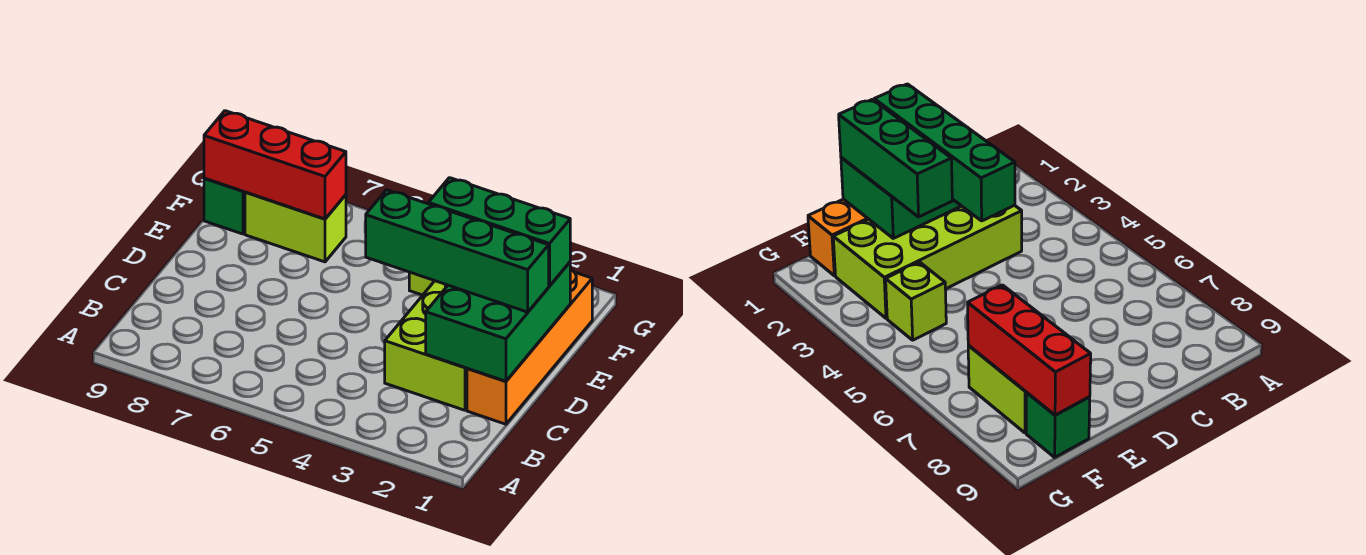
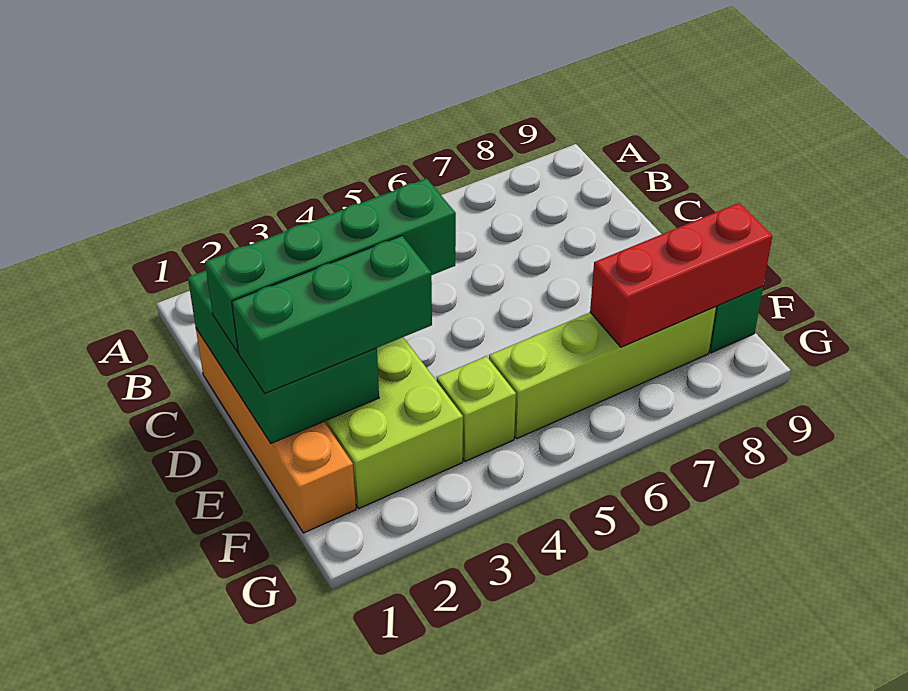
lime 1x2 brick [245,192,346,262] -> lime 1x4 brick [489,307,716,438]

